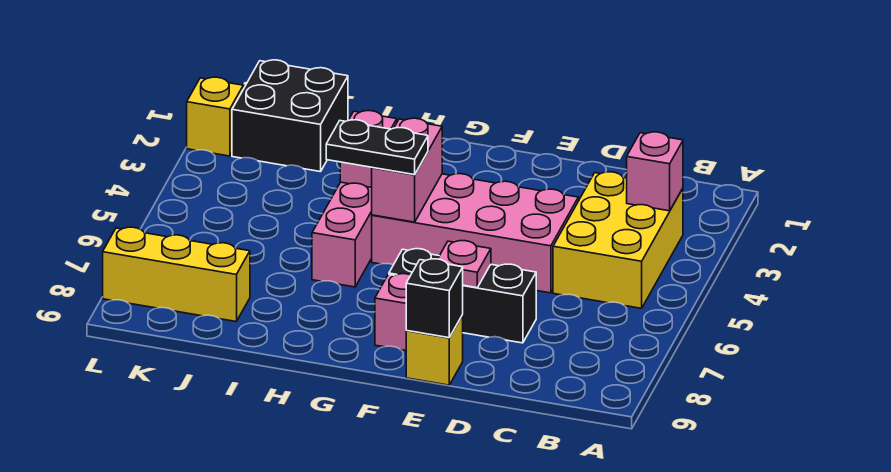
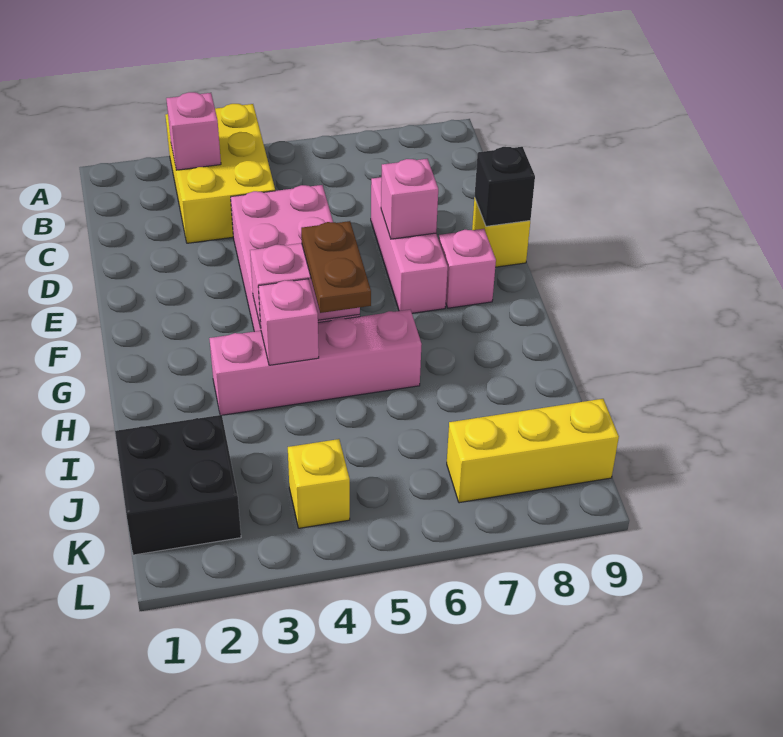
yellow 2x3 brick [553,172,683,308] -> yellow 2x3 brick turned to [165,104,275,243]
black 1x3 brick [389,249,536,343] -> pink 1x3 brick [371,177,448,313]
pink 1x1 plate [438,241,491,288] -> pink 1x1 brick [381,159,438,239]
black 1x2 plate [326,120,428,175] -> brown 1x2 plate [301,221,371,313]
yellow 1x3 brick [103,227,250,322] -> yellow 1x3 brick turned to [447,399,619,503]
yellow 1x1 brick [187,77,243,156] -> yellow 1x1 brick moved to [288,439,350,528]

